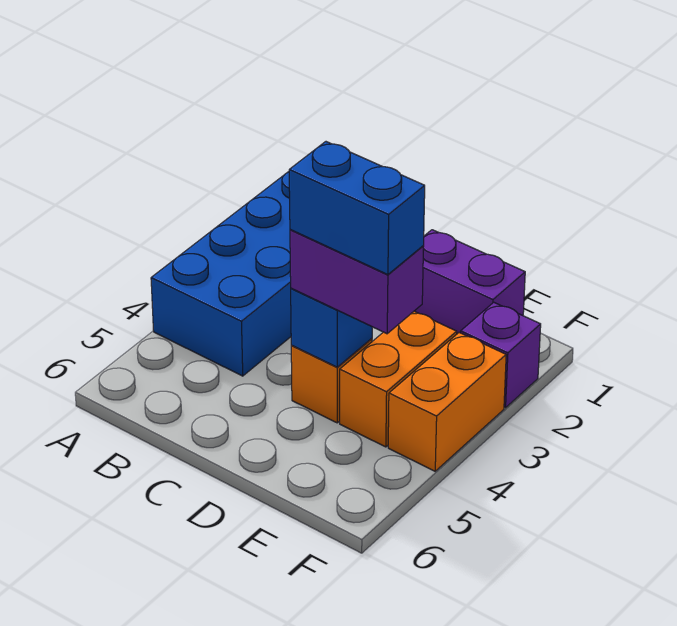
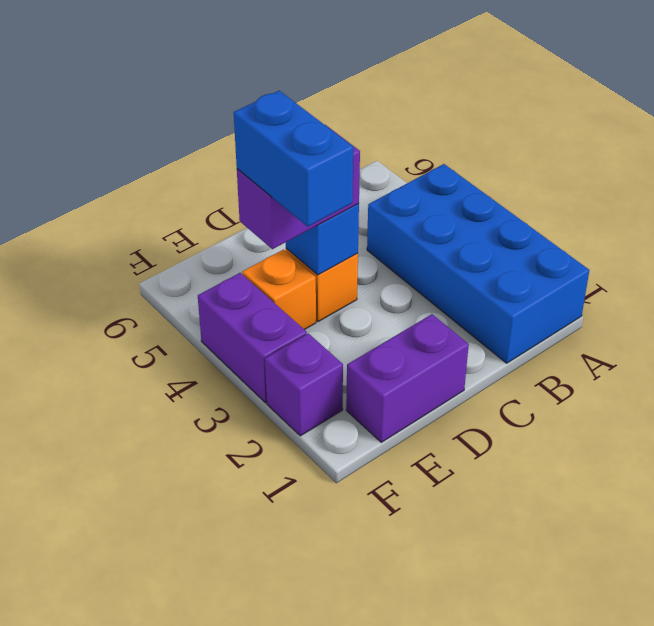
blue 1x2 brick [289,142,425,275] -> blue 1x2 brick turned to [234,91,353,226]
orange 1x2 brick [340,311,457,447] -> orange 1x1 brick [242,250,316,330]
orange 1x2 brick [388,333,506,471] -> purple 1x2 brick [198,273,307,403]

